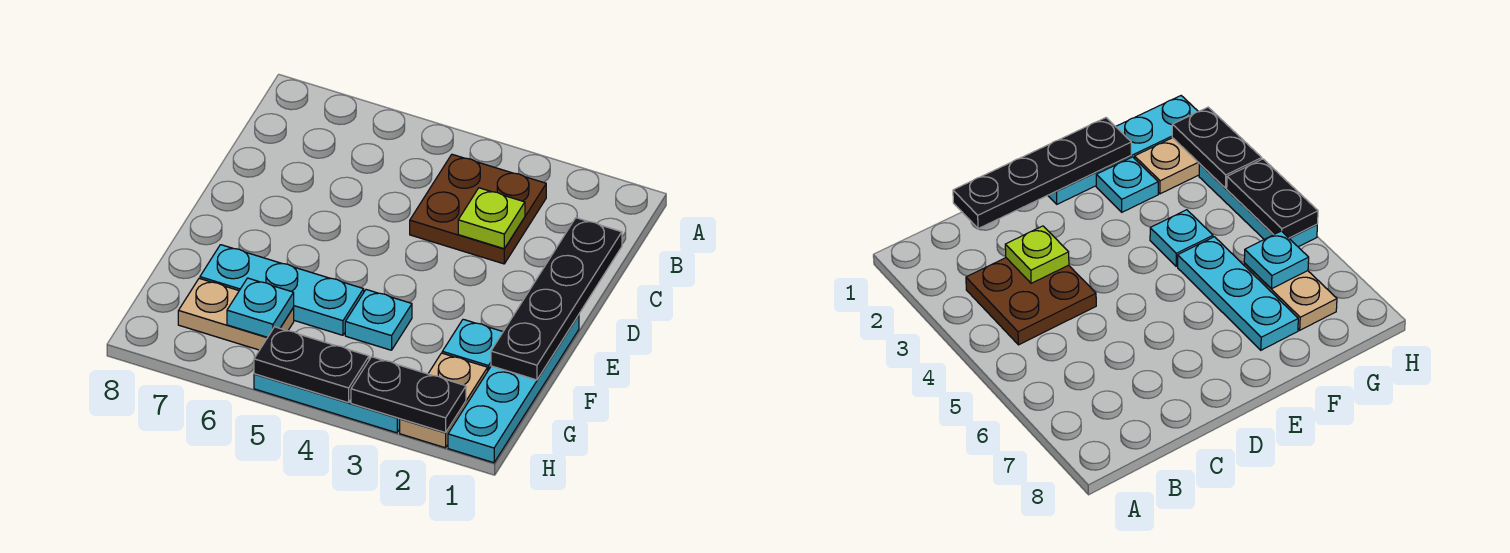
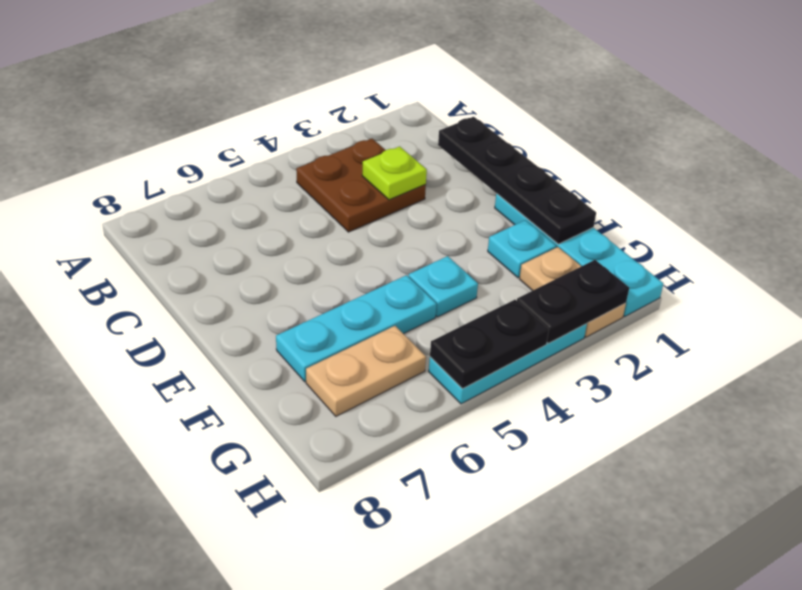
cyan 1x1 plate [227,278,294,337] -> none

